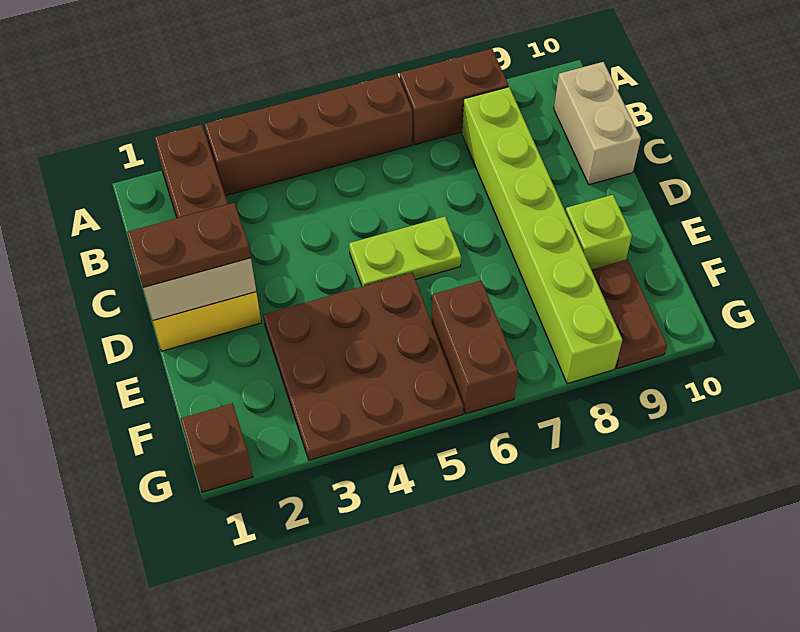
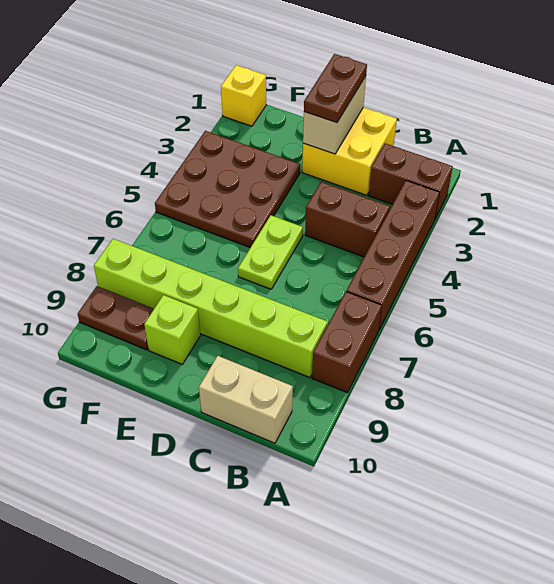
brown 1x2 brick [432,281,518,414] -> brown 1x2 brick moved to [305,182,390,257]
brown 1x1 brick [181,403,253,492] -> yellow 1x1 brick [221,65,266,126]

